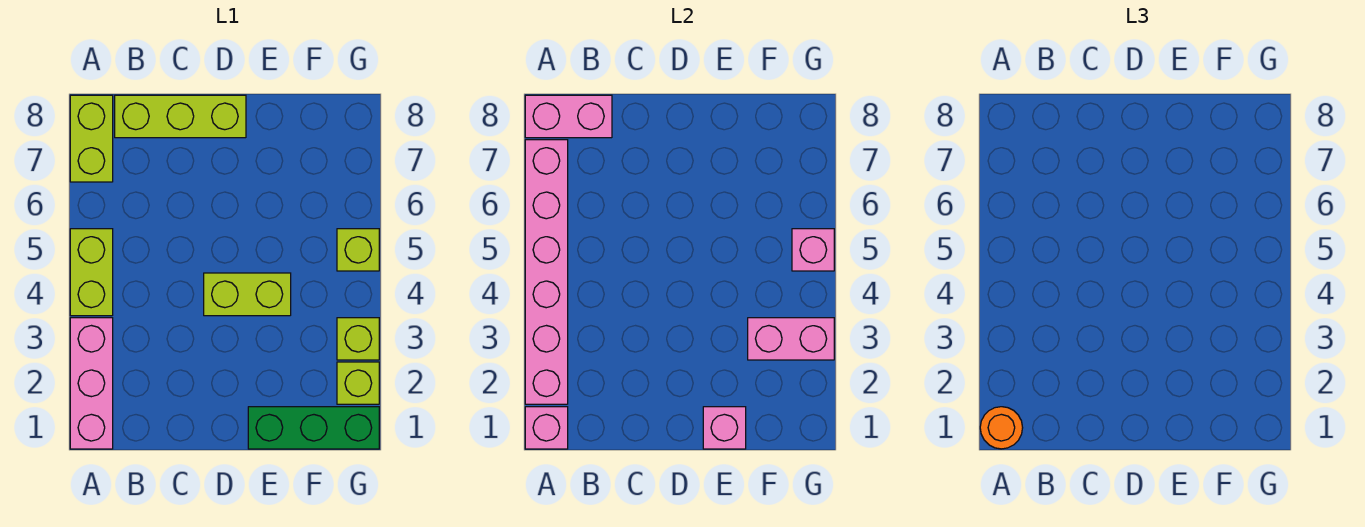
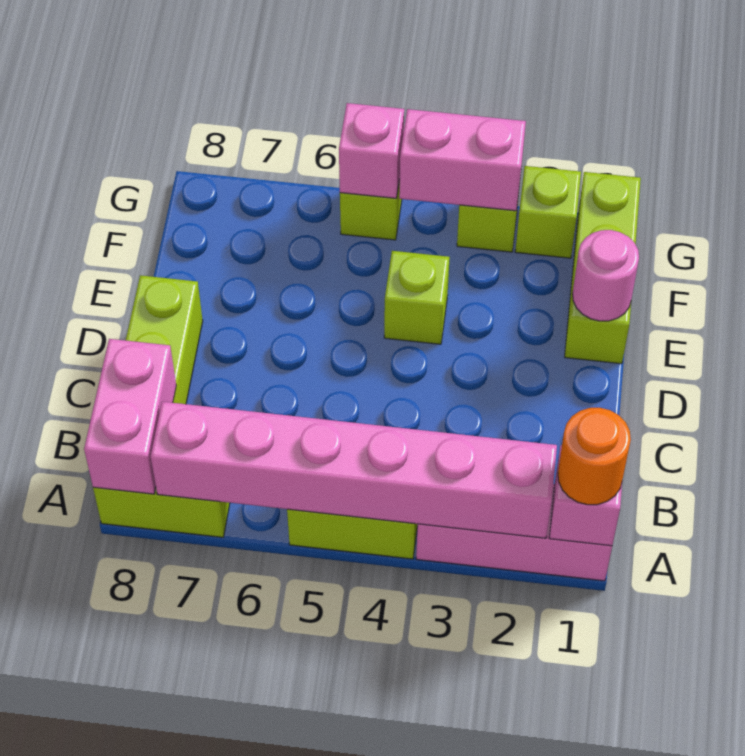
lime 1x2 brick [204,273,291,316] -> lime 1x1 brick [384,251,450,344]
green 1x3 brick [248,407,379,449] -> lime 1x3 brick [565,172,641,364]
pink 1x1 brick [703,407,746,449] -> pink 1x1 round brick [572,230,639,321]
pink 1x2 brick [748,318,834,360] -> pink 1x2 brick turned to [399,109,526,211]

